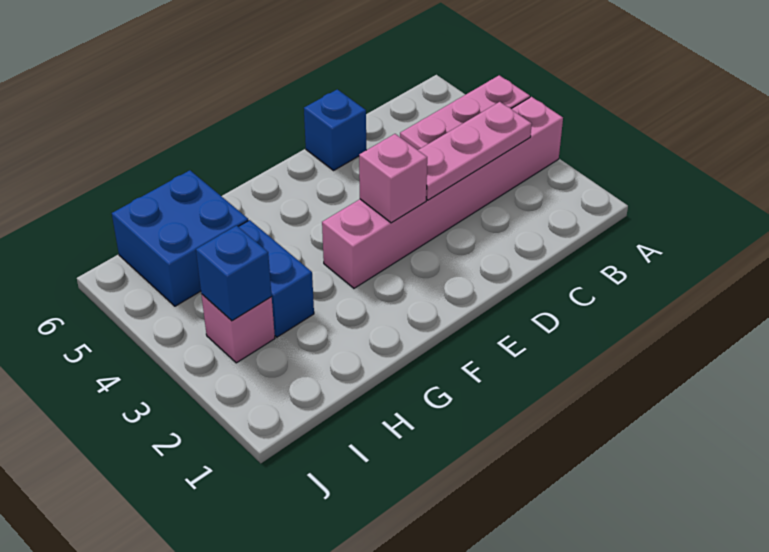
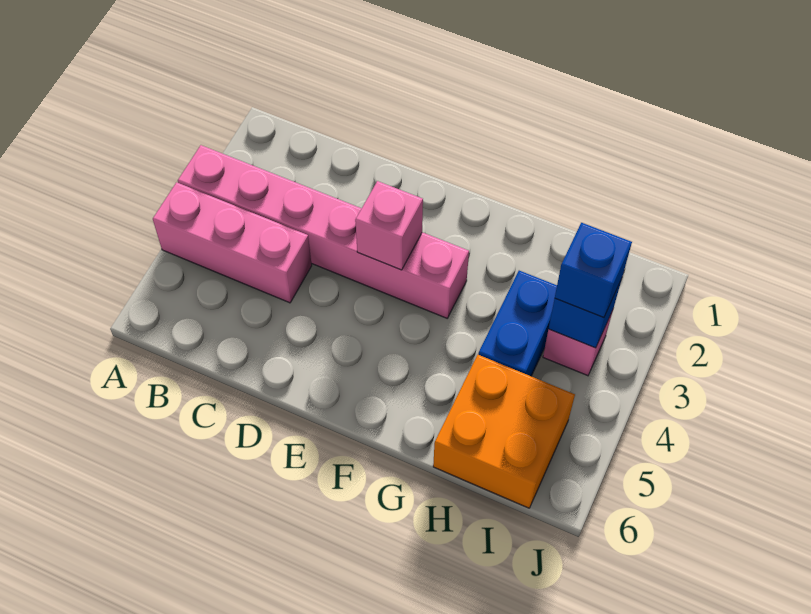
pink 1x3 plate [418,102,532,200] -> none
blue 1x1 brick [304,89,366,170] -> blue 1x1 brick moved to [555,223,632,318]
blue 2x2 brick [112,170,248,306] -> orange 2x2 brick [433,355,575,508]

